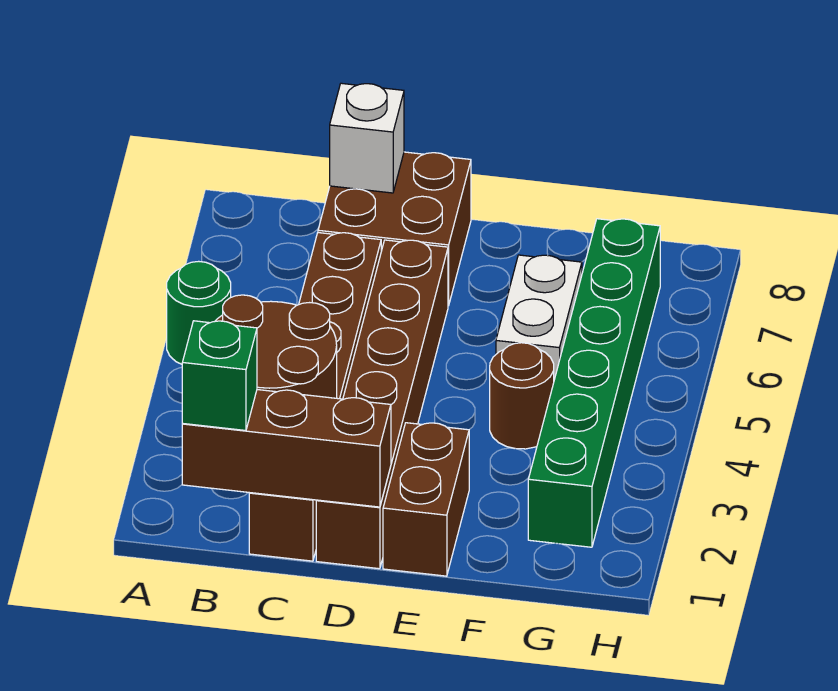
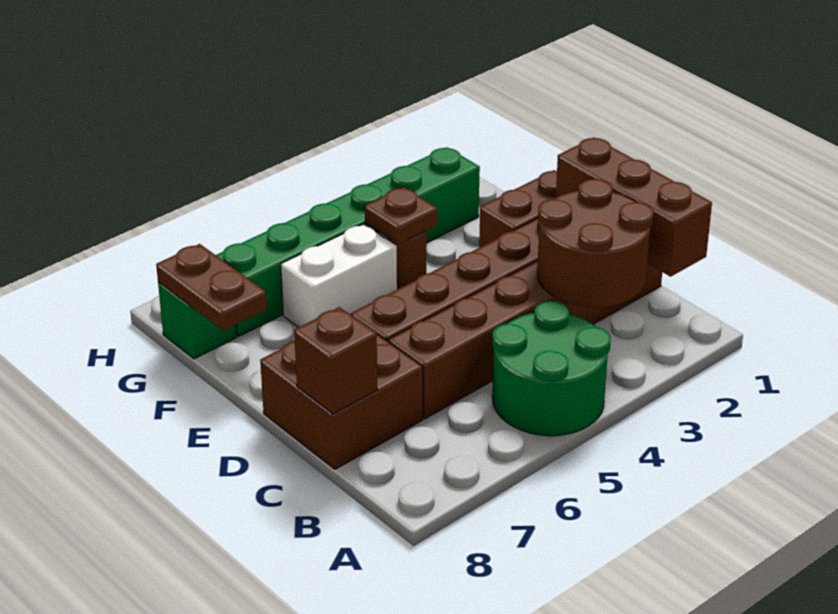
green 1x1 round brick [167,261,231,364] -> green 2x2 round brick [492,301,611,436]
green 1x1 brick [182,321,257,430] -> green 1x1 brick moved to [158,282,236,359]
white 1x1 brick [330,83,404,193] -> brown 1x1 brick [294,307,378,414]
none -> brown 1x1 plate [365,187,437,244]
none -> brown 1x2 plate [156,244,267,331]

